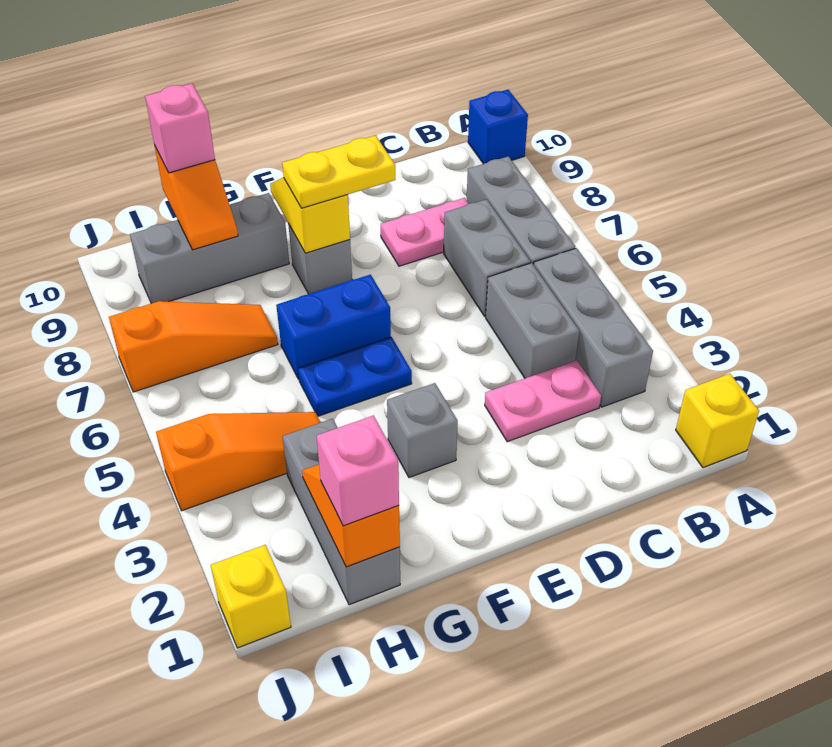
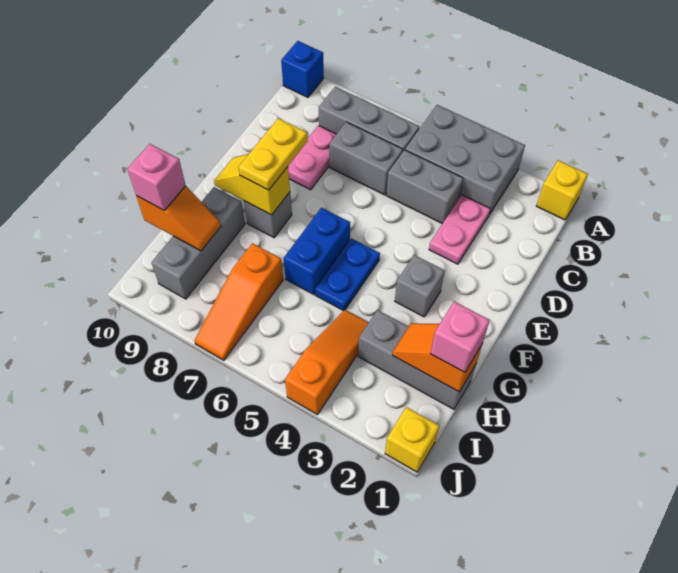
grey 1x3 brick [534,248,653,407] -> grey 2x3 brick [405,105,525,215]
orange 1x3 slope [109,301,278,392] -> orange 1x3 slope turned to [194,243,283,360]

